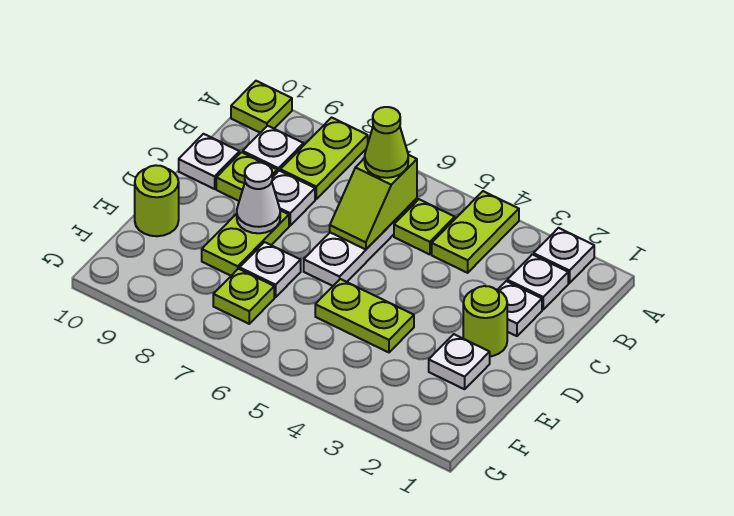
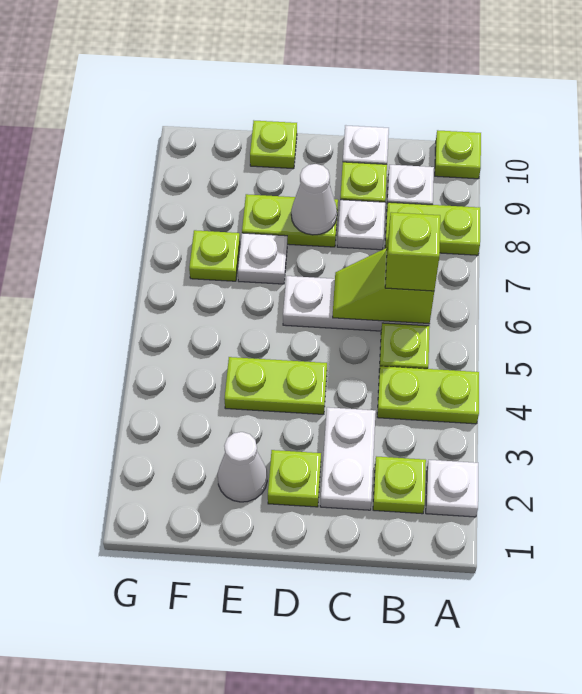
white 1x1 plate [507,254,568,309] -> lime 1x1 plate [373,456,426,514]
lime 1x1 cone [365,107,408,178] -> lime 1x1 brick [385,212,440,291]
white 1x1 plate [498,281,542,336] -> white 1x2 plate [320,407,376,510]
lime 1x1 round brick [463,286,507,356] -> lime 1x1 plate [268,450,321,507]
white 1x1 plate [429,334,490,389] -> white 1x1 cone [218,432,267,502]
lime 1x2 plate [315,279,414,352] -> lime 1x2 plate turned to [224,357,327,414]
lime 1x1 round brick [135,165,179,236] -> lime 1x1 plate [250,121,297,169]

